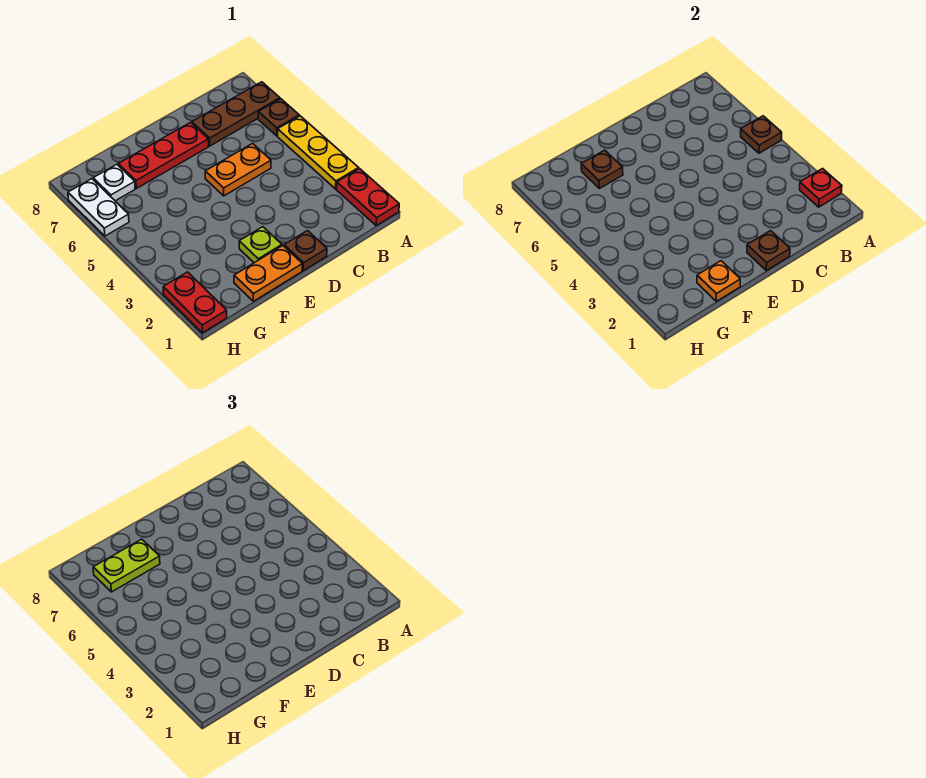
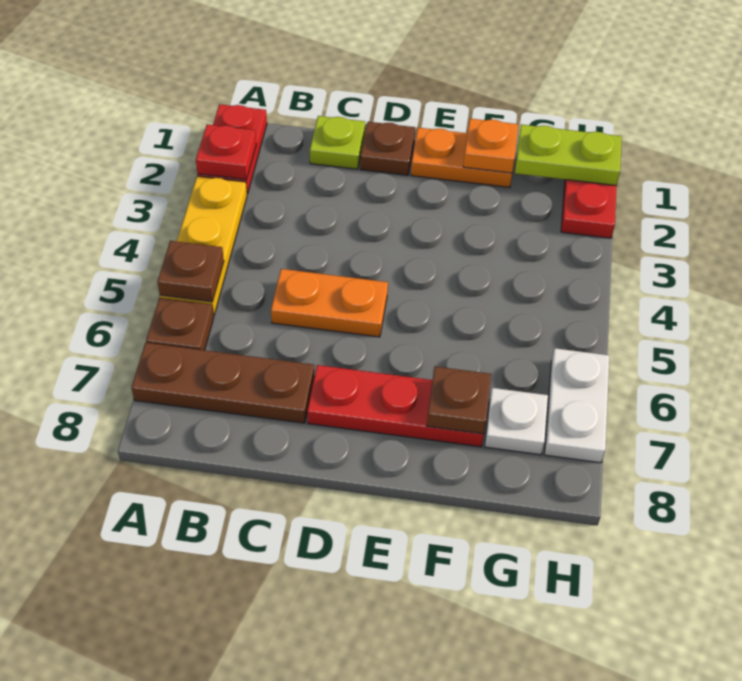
brown 1x1 plate [747,231,790,271] -> none
lime 1x1 plate [239,227,282,263] -> lime 1x1 plate moved to [310,116,365,169]
lime 1x2 plate [93,539,160,592] -> lime 1x2 plate moved to [515,124,622,186]

